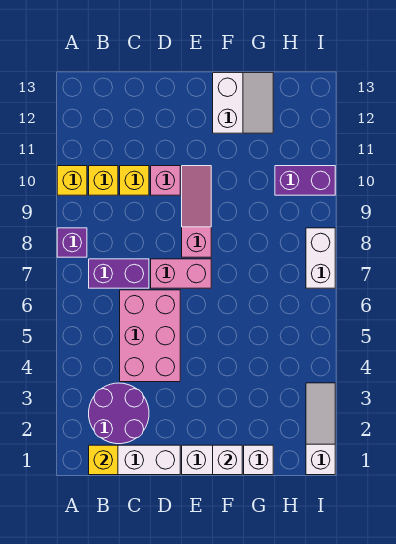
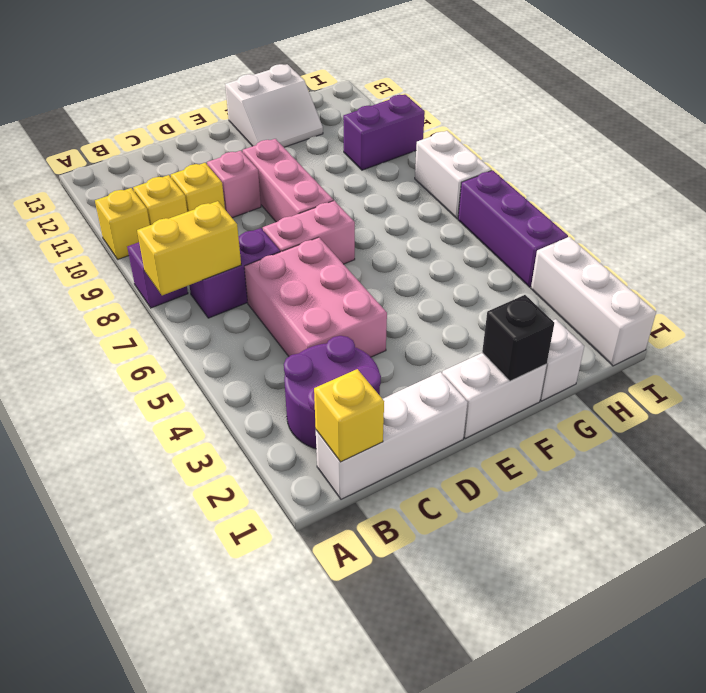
none -> yellow 1x2 brick [137,201,241,295]
pink 1x3 slope [182,166,211,257] -> pink 1x3 brick [243,139,333,222]
white 1x1 brick [213,445,242,475] -> black 1x1 brick [482,295,554,381]
white 2x2 slope [213,73,273,133] -> white 2x2 slope turned to [225,64,323,147]
white 1x3 slope [306,383,335,475] -> white 1x3 brick [531,237,656,366]
none -> purple 1x3 brick [458,170,568,287]

